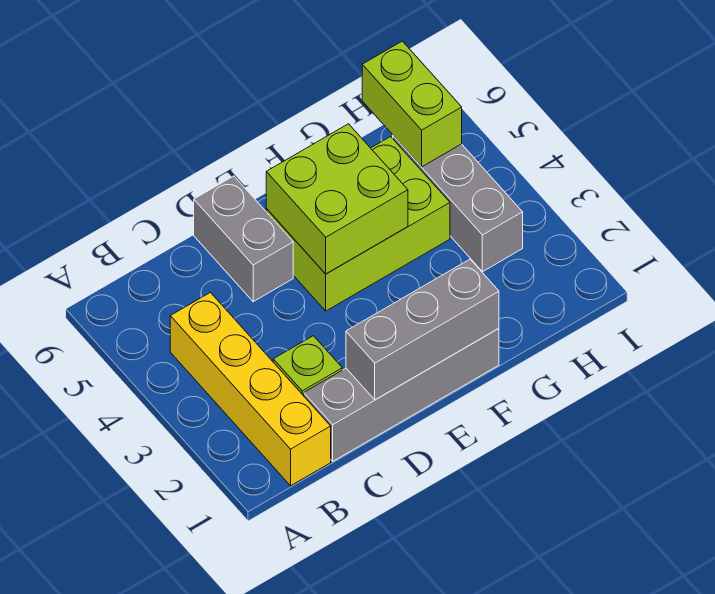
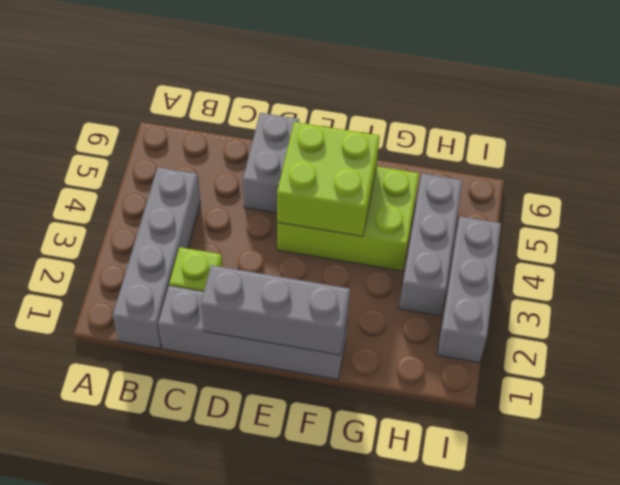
yellow 1x4 brick [170,293,331,486] -> grey 1x4 brick [113,167,200,348]
lime 1x2 brick [362,41,462,167] -> none
none -> grey 1x3 brick [437,217,501,362]

